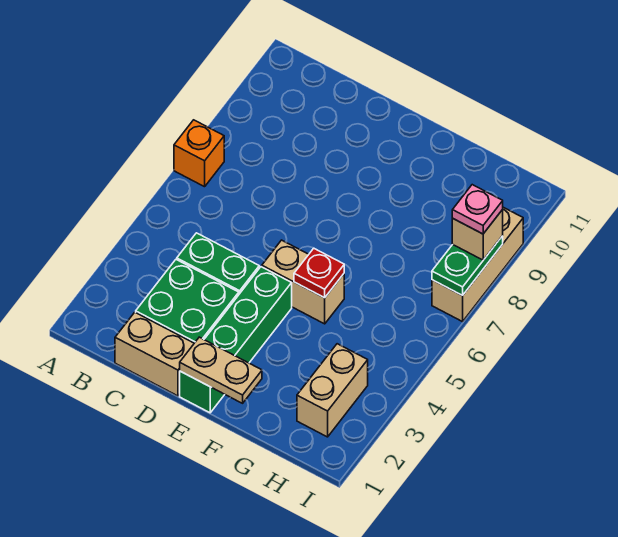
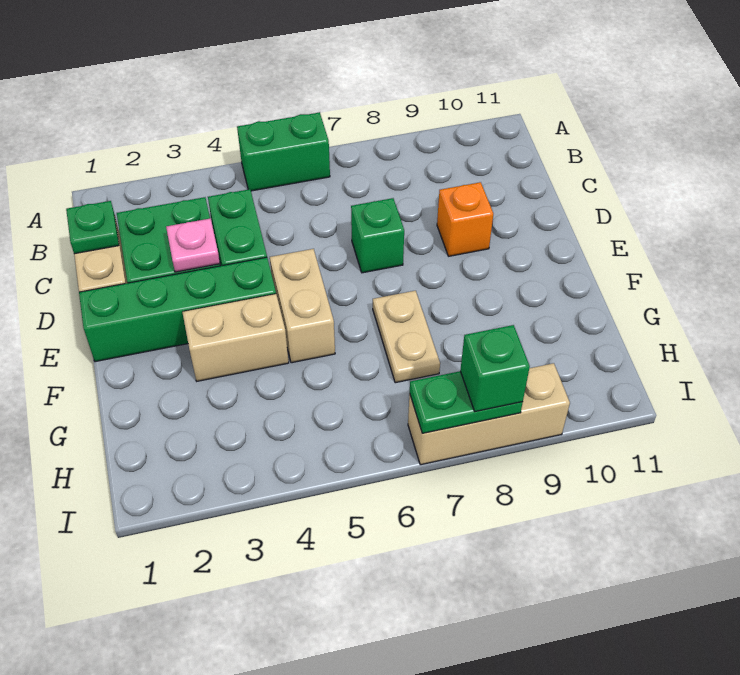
none -> green 1x2 brick [237,112,330,191]
orange 1x1 brick [174,120,224,187] -> orange 1x1 brick moved to [437,182,493,256]
none -> green 1x1 plate [66,201,119,254]
none -> green 1x1 brick [351,198,404,273]
tan 1x2 plate [180,337,262,403] -> tan 1x2 plate moved to [373,291,440,383]
red 1x1 plate [294,248,344,298] -> none
tan 1x2 brick [297,344,368,437] -> tan 1x2 brick moved to [182,294,289,381]
tan 1x1 brick [452,210,503,260] -> green 1x1 brick [460,325,530,412]
pink 1x1 plate [452,185,503,234] -> pink 1x1 plate moved to [166,218,220,272]

